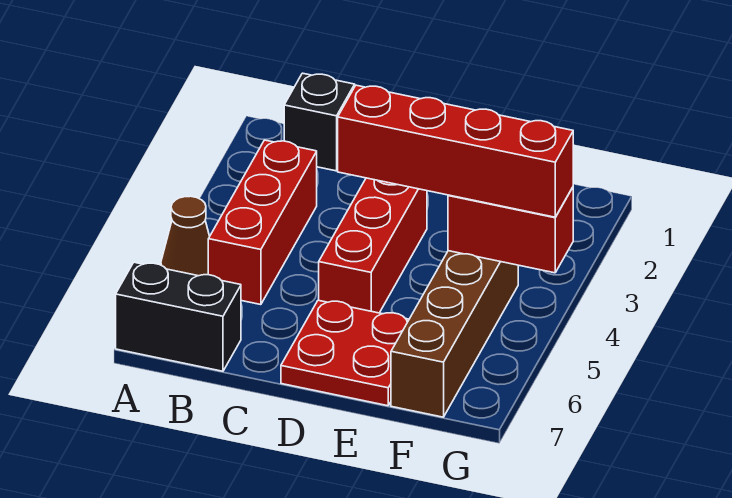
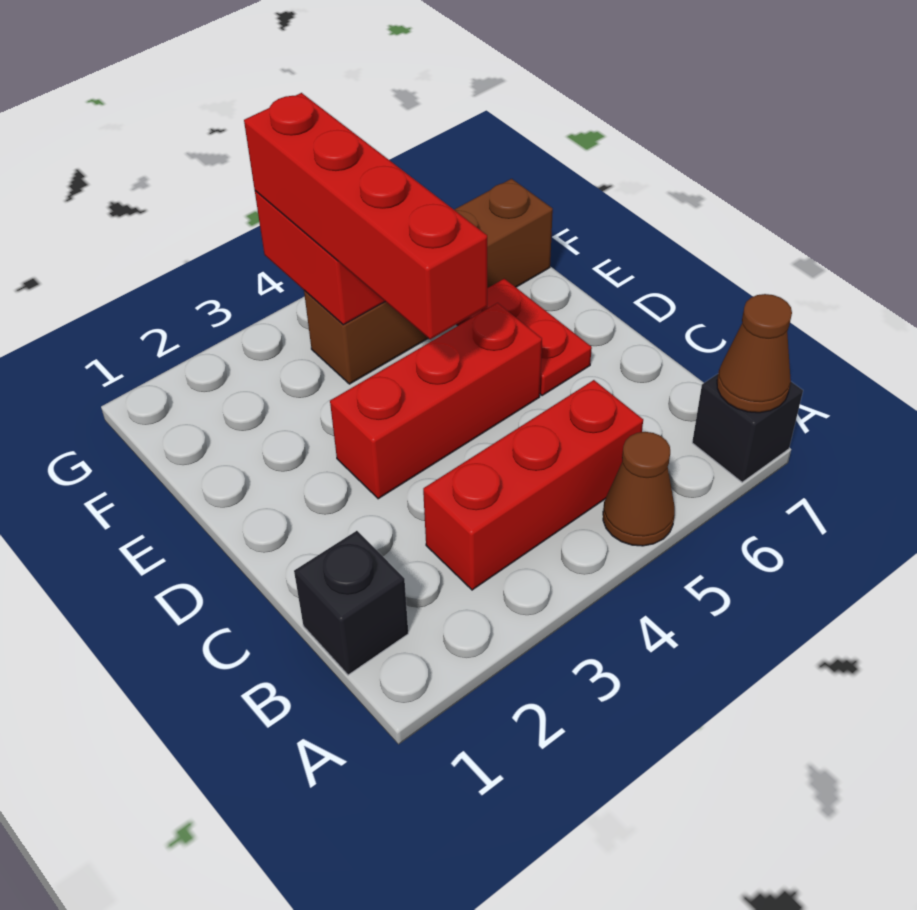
black 1x2 brick [116,262,241,371] -> black 1x1 brick [692,374,803,482]
none -> brown 1x1 cone [717,294,792,413]
red 2x2 plate [281,300,409,406] -> red 1x2 plate [457,278,592,396]

